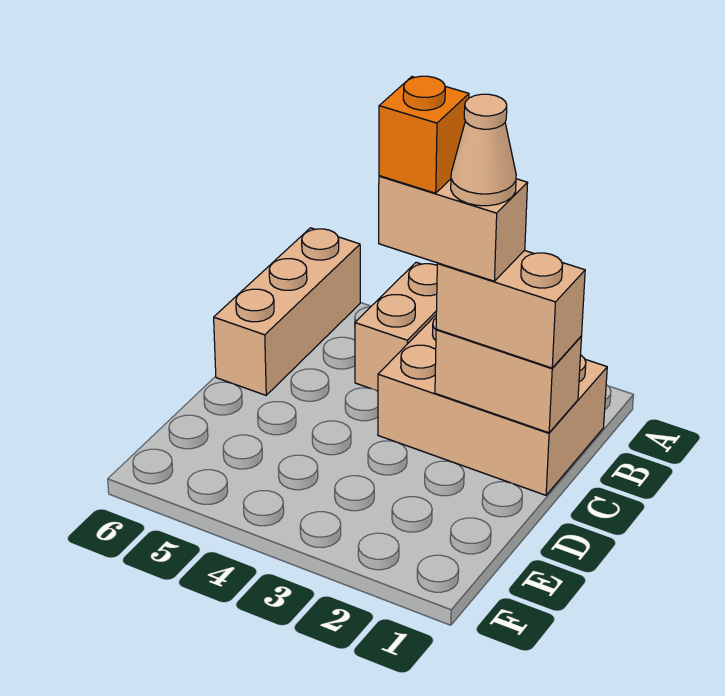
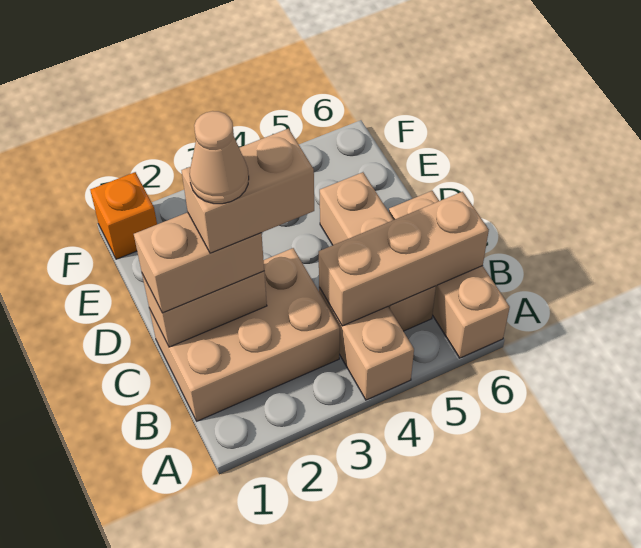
none -> tan 1x3 brick [319,192,489,326]
none -> tan 1x3 brick [320,172,436,331]
orange 1x1 brick [379,76,469,193] -> orange 1x1 brick moved to [90,172,157,259]

